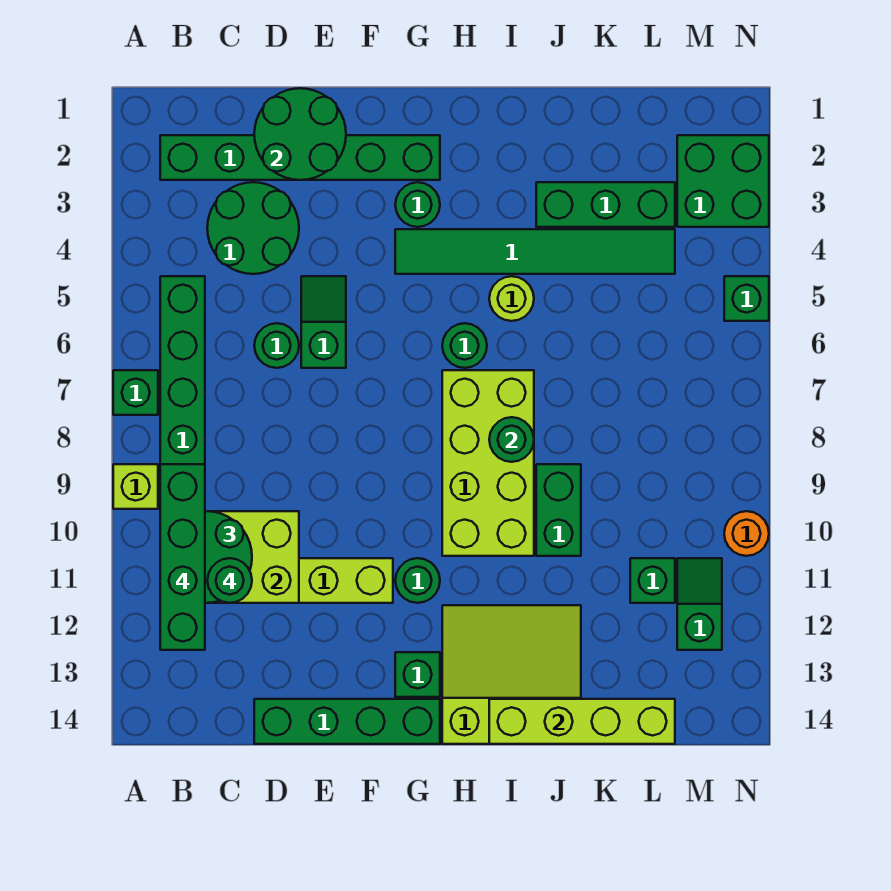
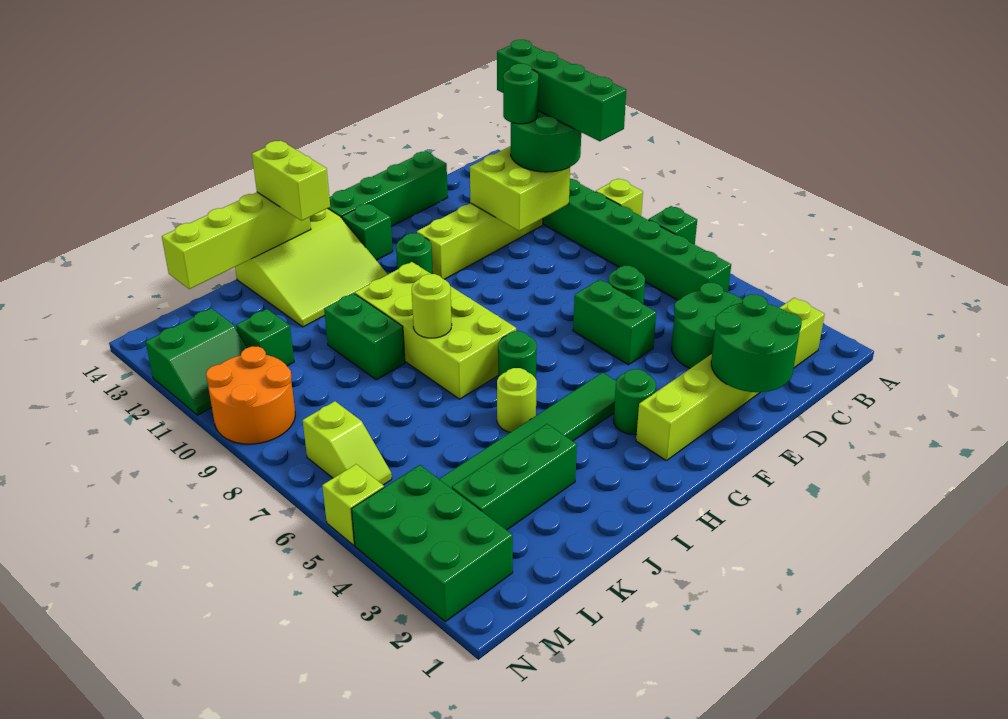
green 1x6 brick [160,135,440,180] -> lime 1x6 brick [636,298,825,461]
green 1x2 slope [301,276,346,368] -> green 1x2 brick [573,280,656,365]
green 1x1 round brick [489,417,534,462] -> lime 1x1 round brick [412,274,452,338]
none -> lime 1x2 brick [252,141,330,221]
green 2x2 brick [677,135,769,227] -> green 2x3 brick [351,465,513,622]
none -> lime 1x2 slope [303,401,392,485]
green 1x2 slope [677,558,722,650] -> green 2x2 slope [146,308,247,415]
green 1x1 brick [724,276,769,321] -> lime 1x1 brick [322,464,384,545]
orange 1x1 round brick [724,511,769,556] -> orange 2x2 round brick [206,346,295,444]

